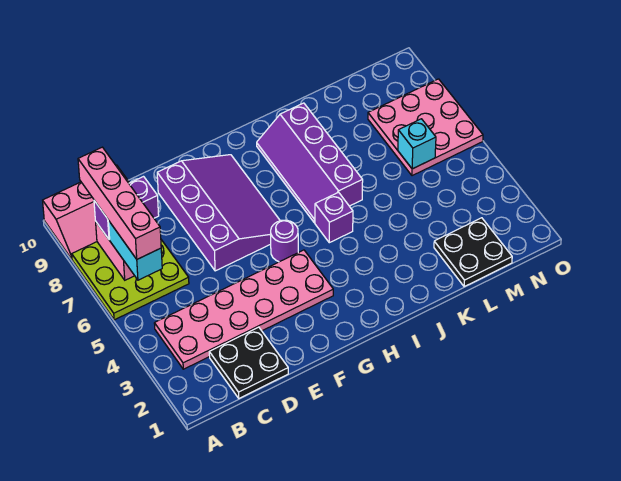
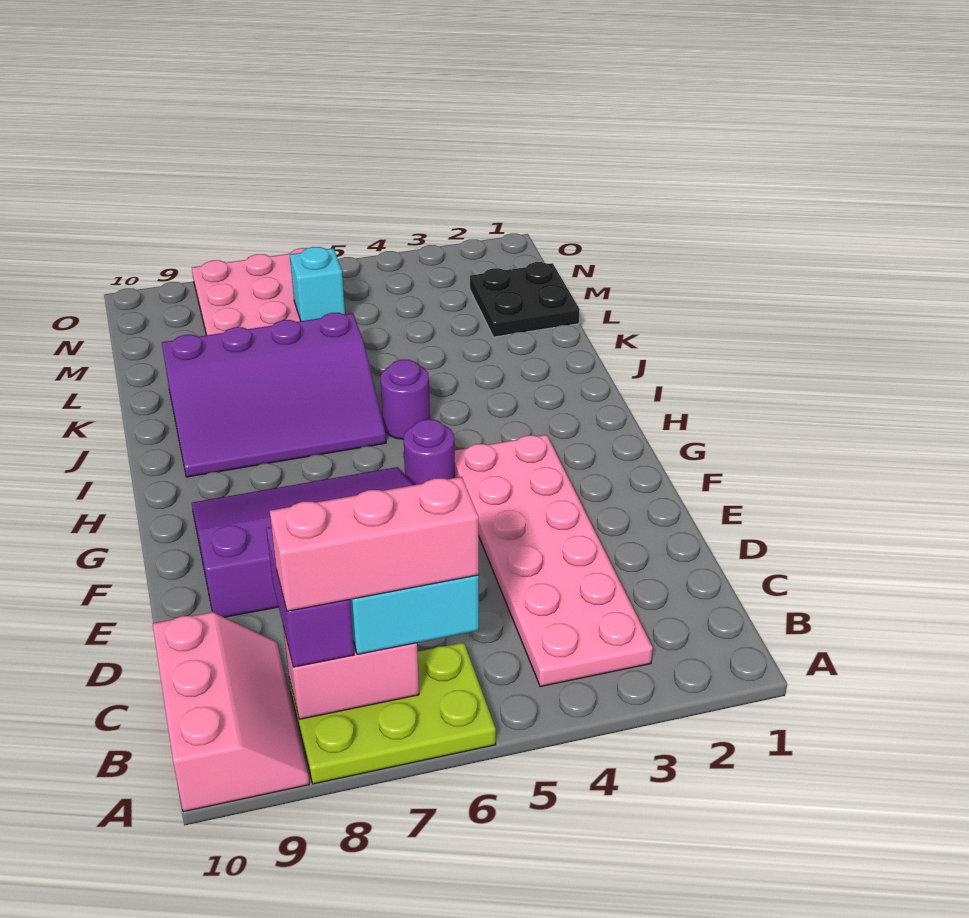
lime 3x3 plate [72,240,189,320] -> lime 2x3 plate [289,642,496,784]
pink 1x4 brick [78,147,161,259] -> pink 1x3 brick [270,477,479,611]
black 2x2 plate [209,327,288,398] -> none
purple 1x1 brick [315,192,353,243] -> purple 1x1 round brick [380,360,430,439]
purple 2x4 slope [257,103,363,223] -> purple 3x4 slope [162,313,386,477]

